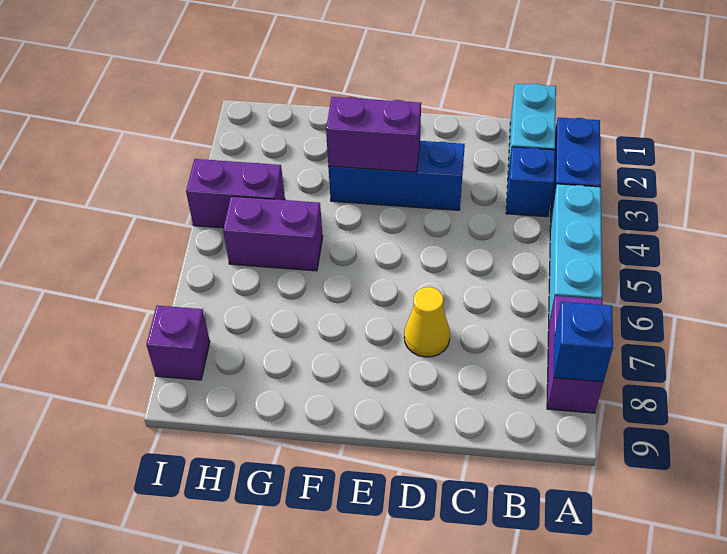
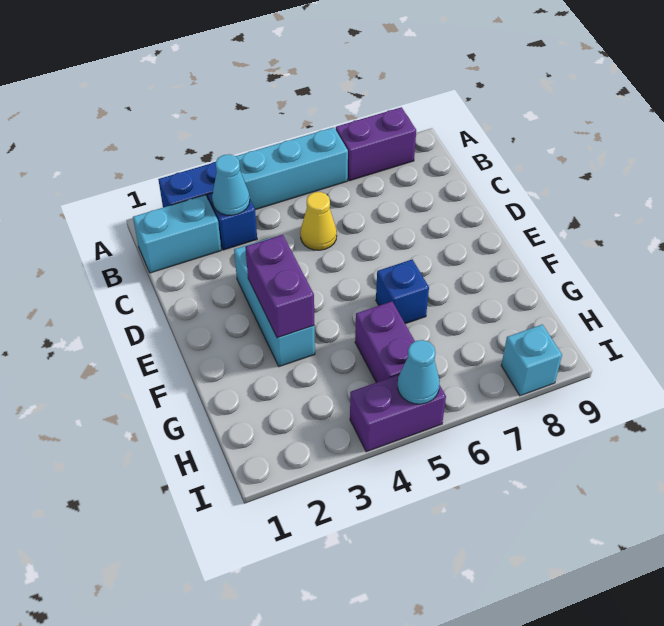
blue 1x1 brick [554,302,613,382] -> blue 1x1 brick moved to [376,259,429,324]
none -> cyan 1x1 cone [212,154,250,215]
blue 1x3 brick [328,141,465,210] -> cyan 1x3 brick [234,238,315,367]
yellow 1x1 cone [404,287,450,357] -> yellow 1x1 cone moved to [300,192,337,250]
purple 1x2 brick [186,159,285,228] -> purple 1x2 brick turned to [350,375,446,452]
none -> cyan 1x1 cone [397,340,440,404]
purple 1x1 brick [146,306,210,380] -> cyan 1x1 brick [501,324,562,396]

